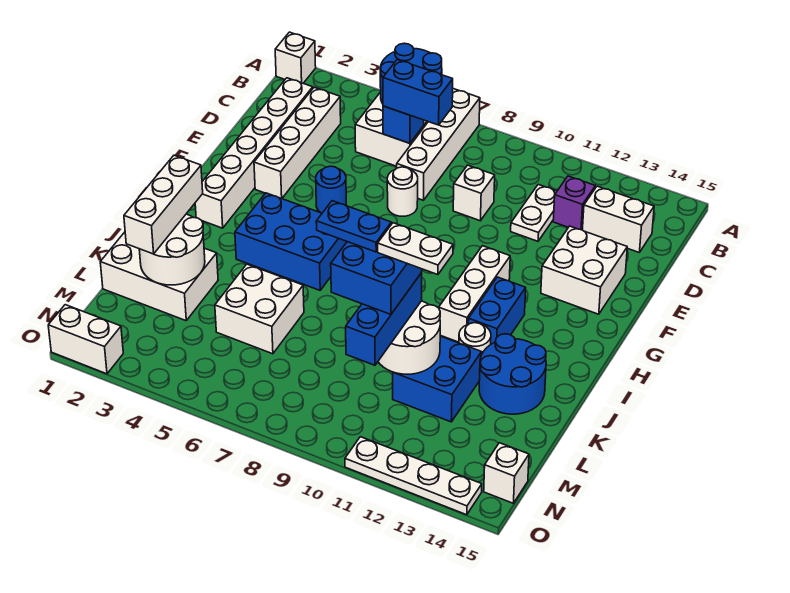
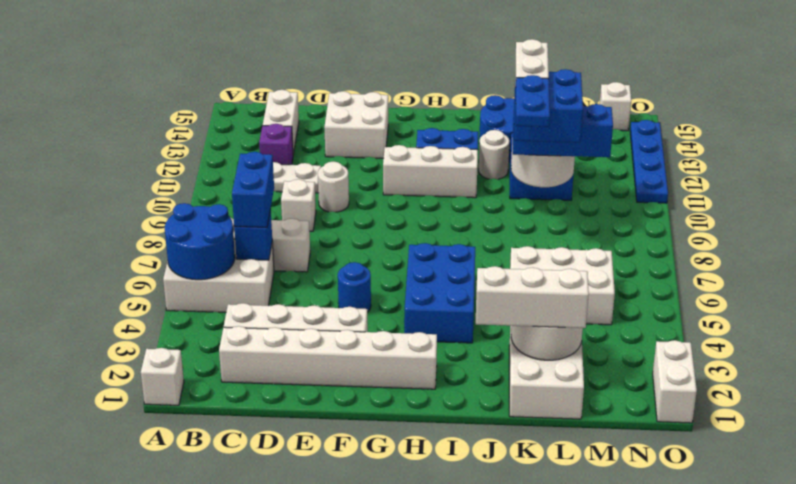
white 1x1 round brick [387,167,418,216] -> white 1x1 round brick moved to [318,161,349,212]
white 2x2 brick [215,264,304,354] -> white 2x3 brick [510,246,615,325]
white 1x4 plate [345,437,482,515] -> blue 1x4 plate [630,120,668,203]

